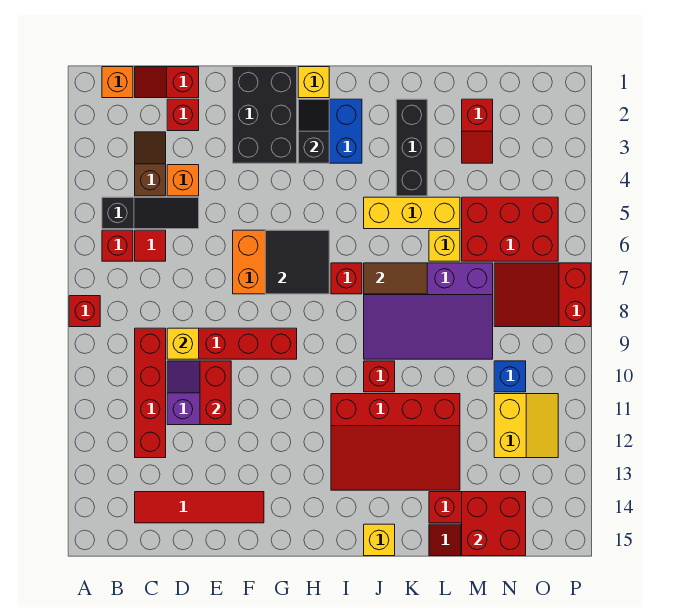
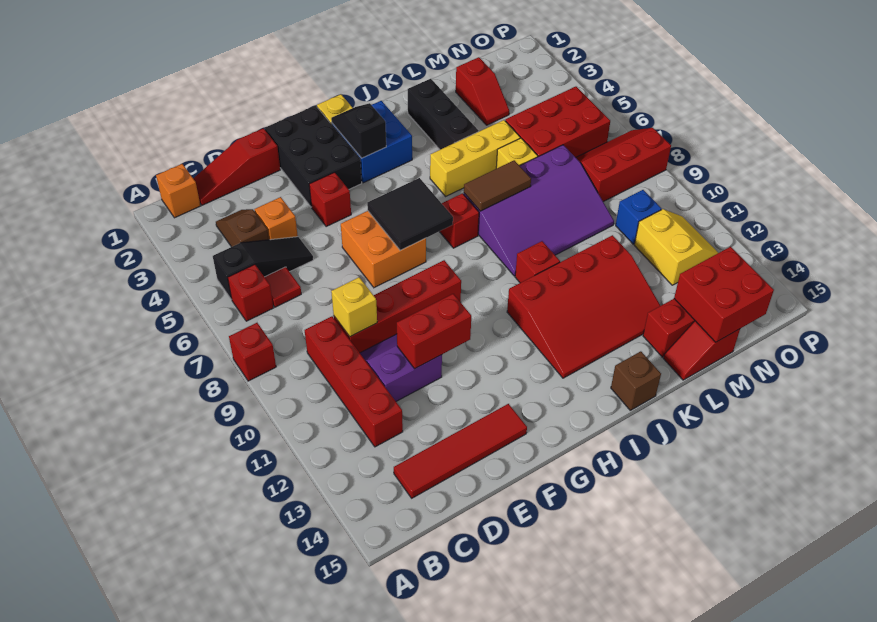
red 1x2 slope [135,67,199,98] -> red 1x3 slope [193,128,280,205]
red 1x1 brick [167,99,199,131] -> red 1x1 brick moved to [309,172,351,227]
red 1x2 brick [200,361,231,425] -> red 1x2 brick turned to [397,294,471,369]
yellow 1x1 brick [364,524,395,556] -> brown 1x1 brick [611,351,661,410]
red 2x3 slope [494,263,591,327] -> red 2x3 slope turned to [576,128,671,202]

